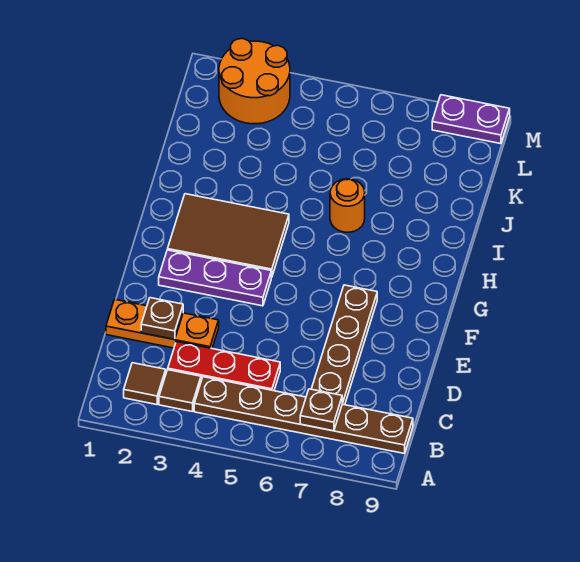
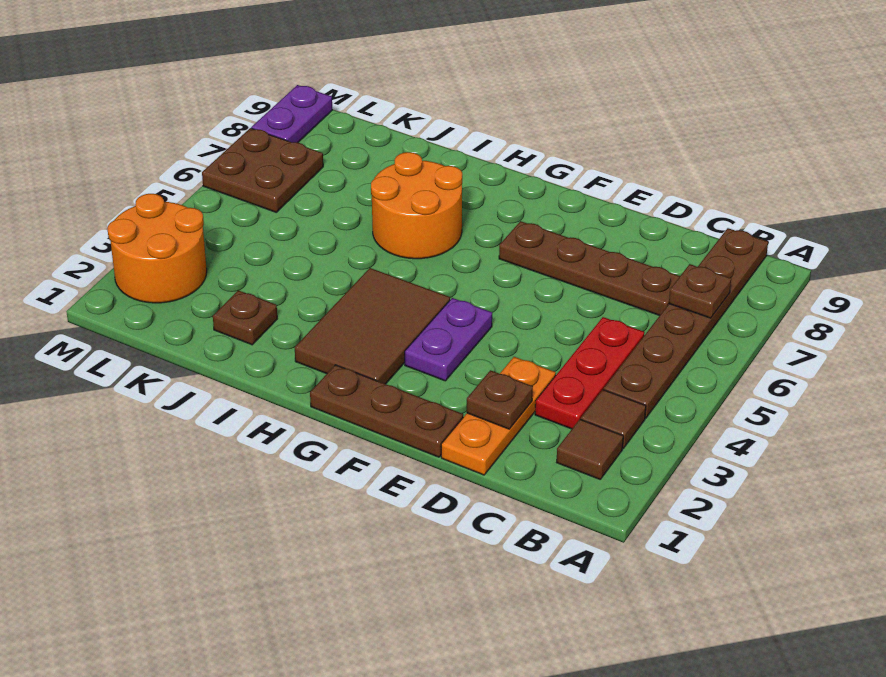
none -> brown 1x3 plate [310,365,463,457]
purple 1x3 plate [159,250,271,306] -> purple 1x2 plate [405,298,492,381]
orange 1x1 round brick [330,179,365,232] -> orange 2x2 round brick [371,152,462,259]
none -> brown 1x1 plate [213,290,277,345]
none -> brown 2x2 plate [202,128,323,212]

